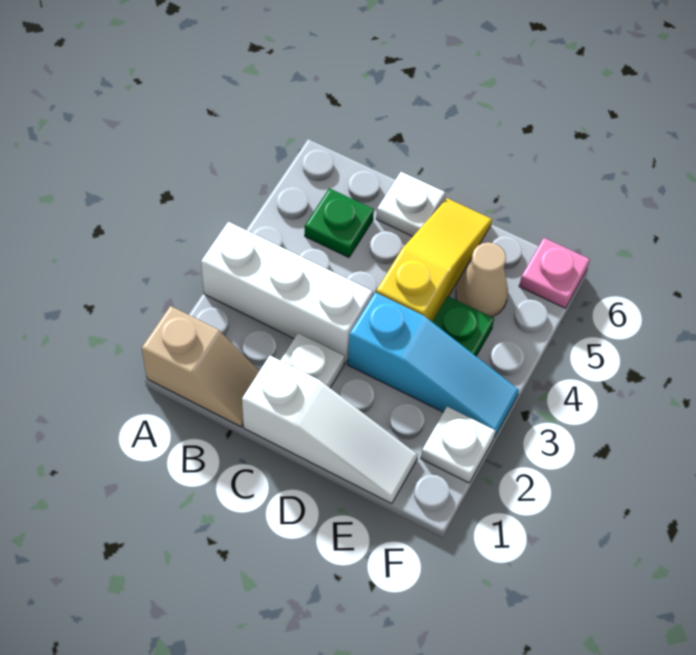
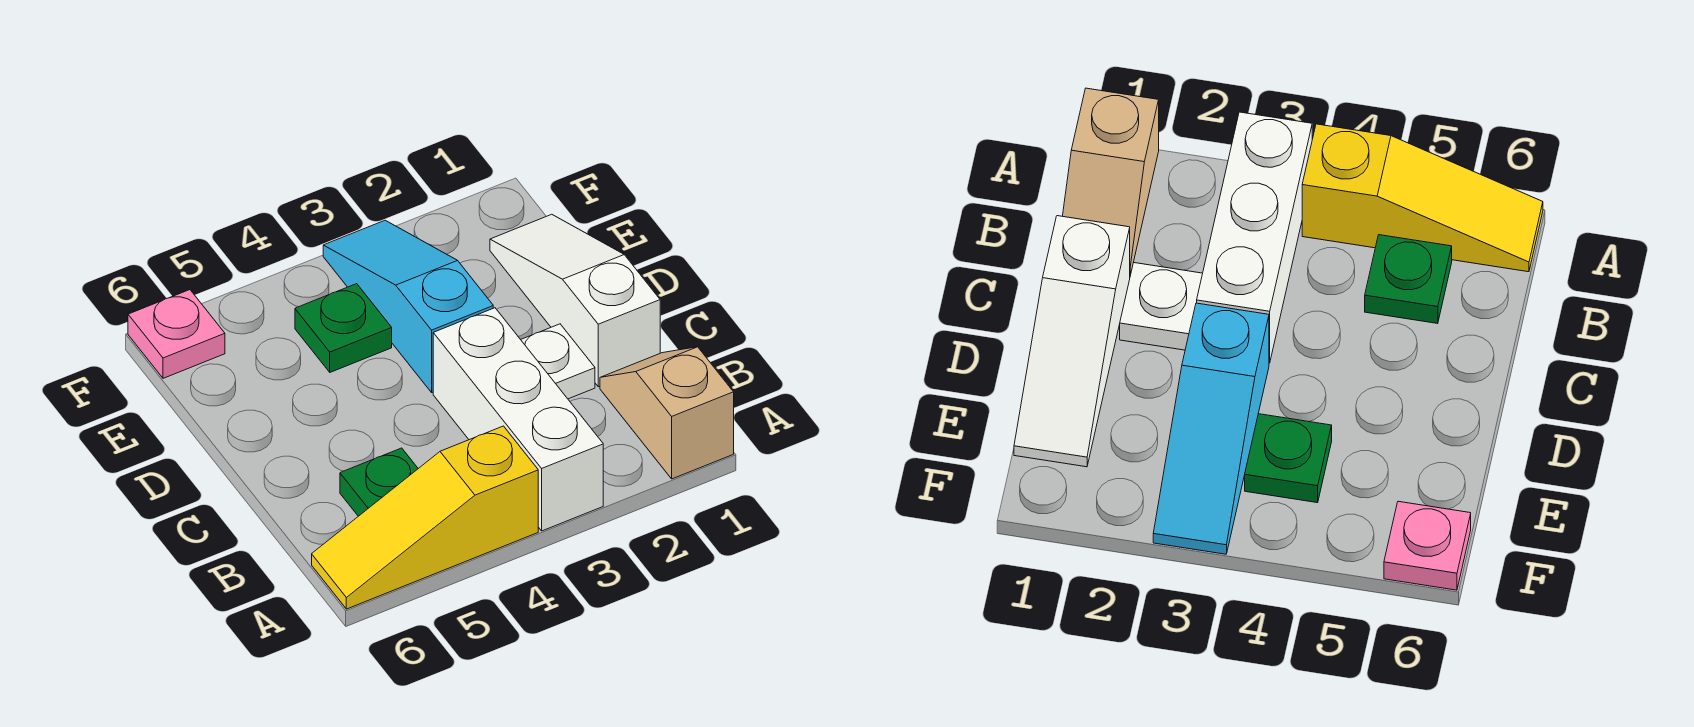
white 1x1 plate [376,172,445,236] -> none
yellow 1x3 slope [376,198,492,322] -> yellow 1x3 slope moved to [312,426,538,609]
tan 1x1 cone [456,242,508,317] -> none
white 1x1 plate [421,407,496,483] -> none

